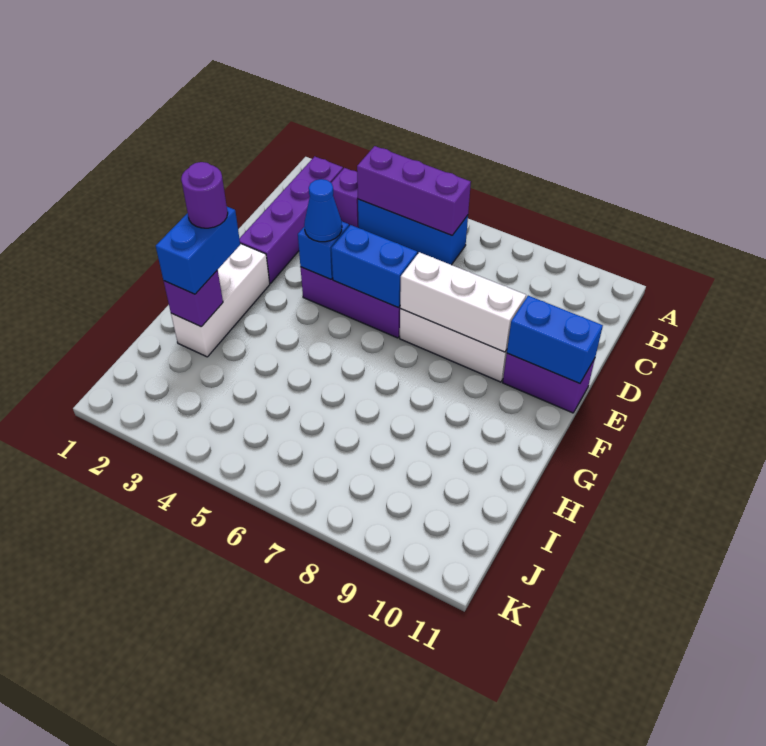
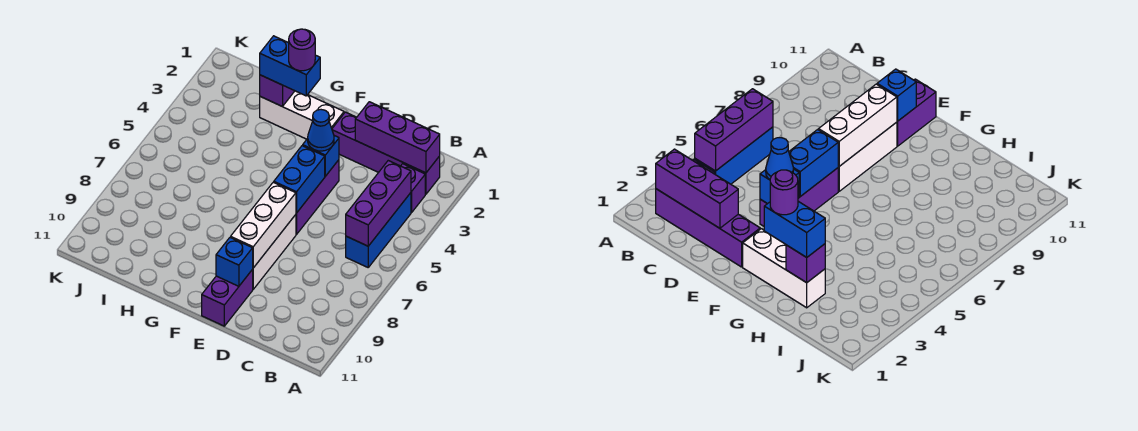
none -> purple 1x3 brick [355,102,440,173]
blue 1x2 brick [507,296,603,383] -> blue 1x1 brick [216,237,253,286]

